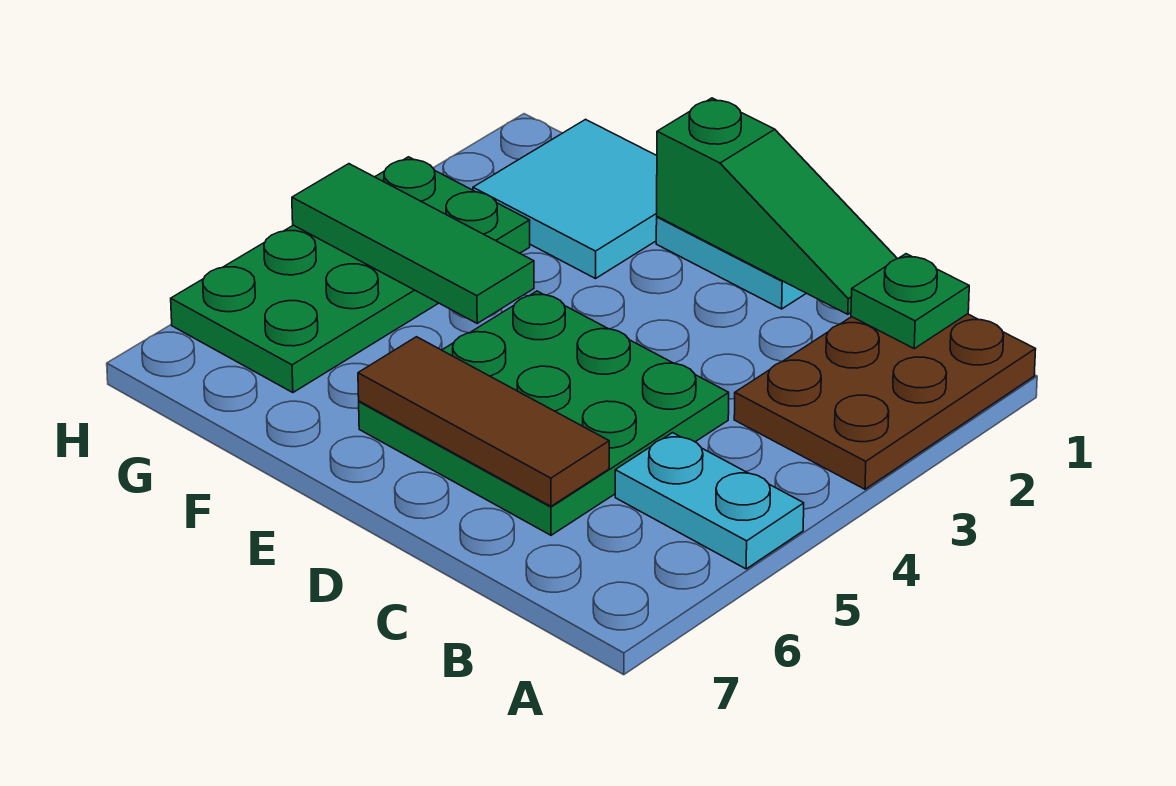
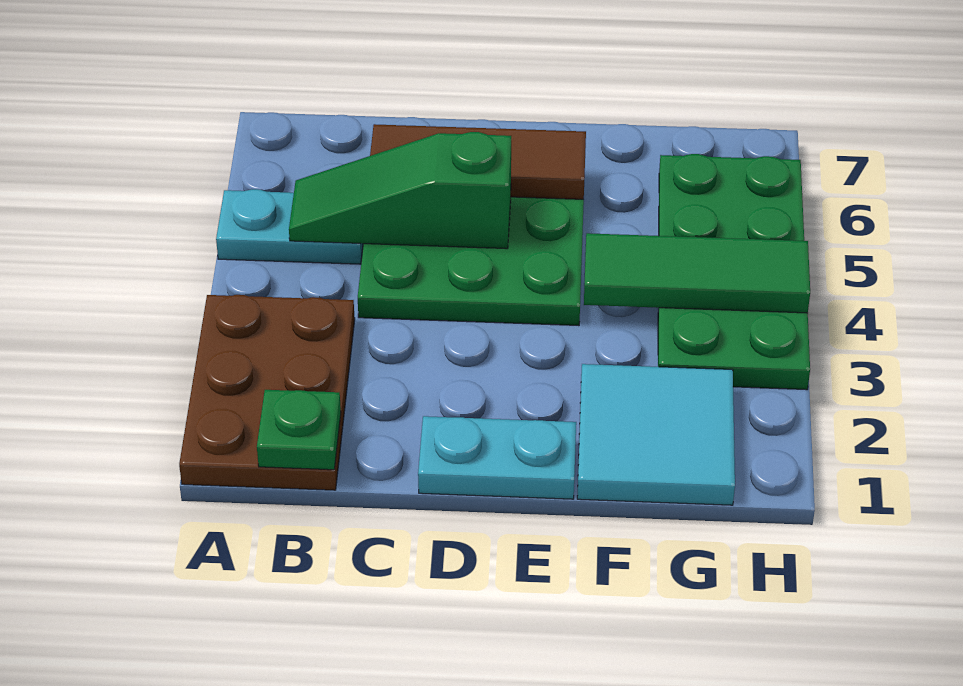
green 1x3 slope [657,98,897,314] -> green 1x3 slope moved to [289,132,511,249]

